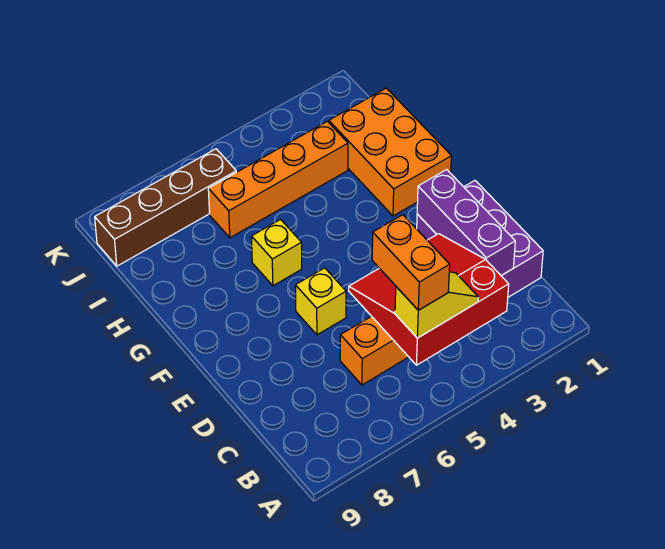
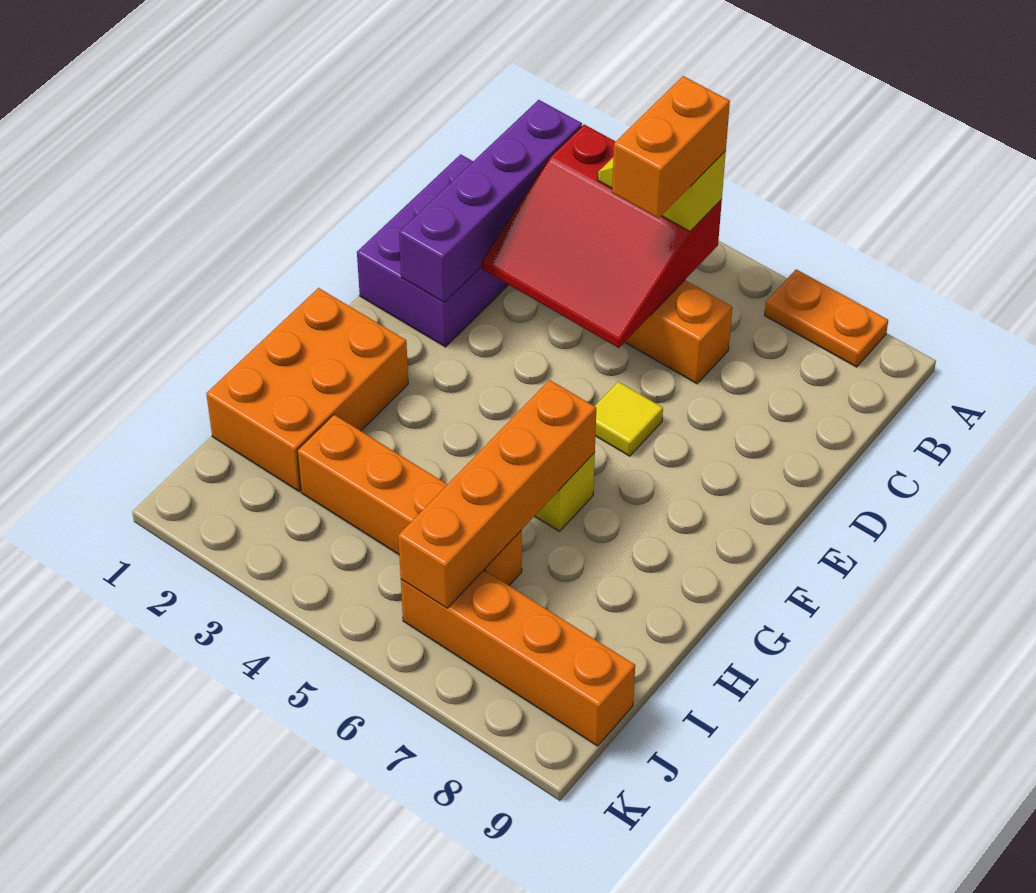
none -> orange 1x2 plate [764,269,888,367]
purple 1x3 brick [417,170,515,276] -> purple 1x4 brick [399,100,582,303]
yellow 1x1 brick [295,268,346,335] -> yellow 1x1 tile [595,382,663,456]
none -> orange 1x4 brick [398,380,596,608]
brown 1x4 brick [95,149,236,266] -> orange 1x4 brick [401,570,635,746]

